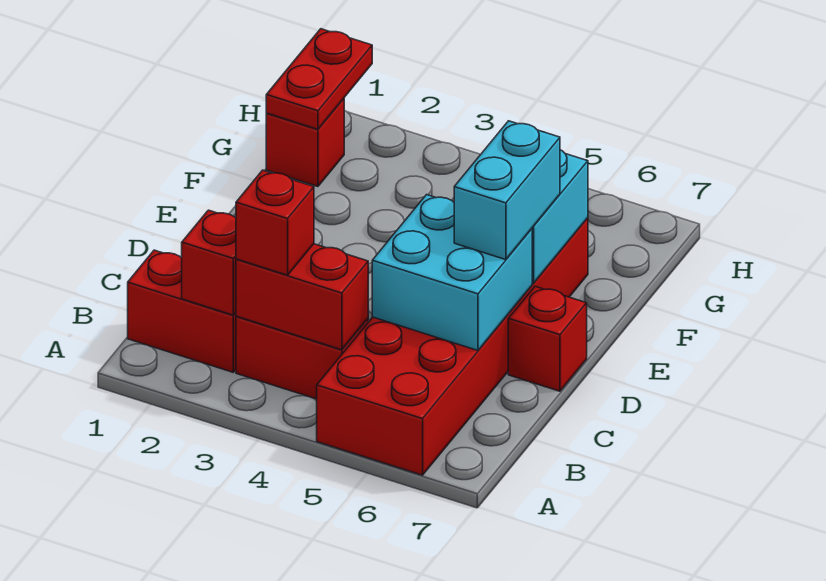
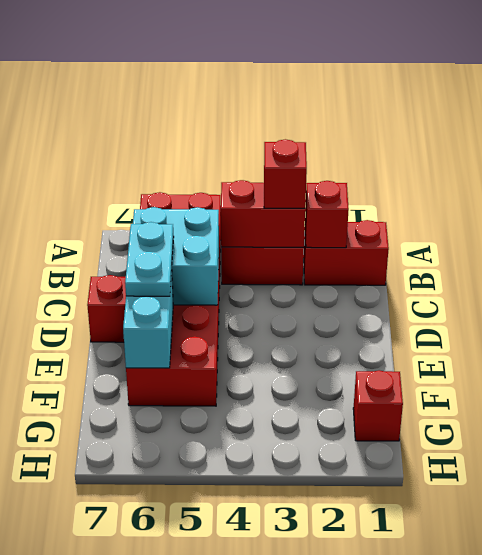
cyan 1x2 brick [454,121,560,260] -> cyan 1x2 plate [125,222,174,296]
red 1x2 plate [266,29,372,129] -> none

